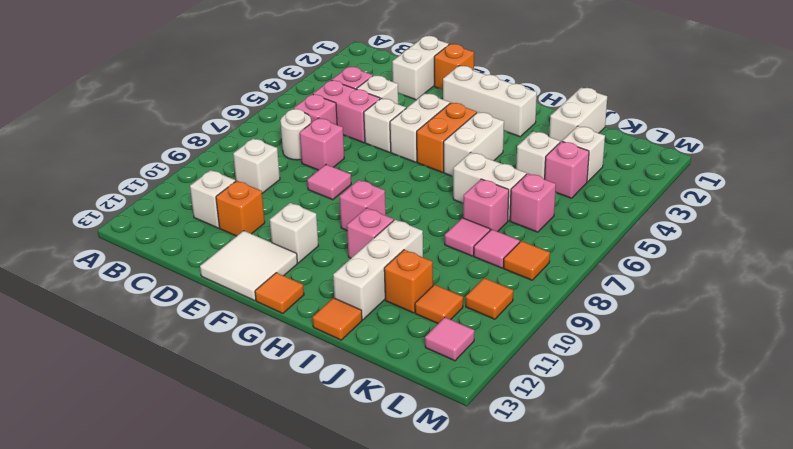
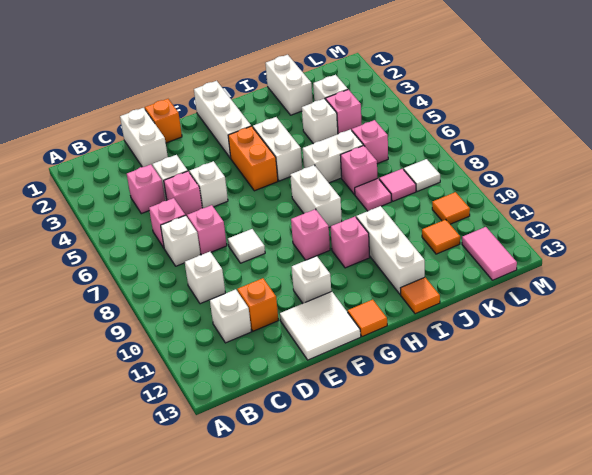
pink 1x2 brick [313,80,380,143] -> pink 1x1 brick [164,171,202,216]
white 1x1 round brick [280,109,311,160] -> white 1x1 brick [161,215,200,266]
pink 1x1 tile [307,165,351,200] -> white 1x1 tile [228,229,265,263]
white 1x3 brick [443,66,537,137] -> white 1x3 brick turned to [194,81,251,158]
white 1x2 brick [390,93,450,162] -> white 1x2 brick moved to [290,165,342,227]
orange 1x1 brick [384,250,433,313] -> none
orange 1x1 tile [504,241,550,280] -> white 1x1 tile [404,159,440,192]
pink 1x1 tile [425,317,475,361] -> pink 1x2 tile [462,227,517,280]

